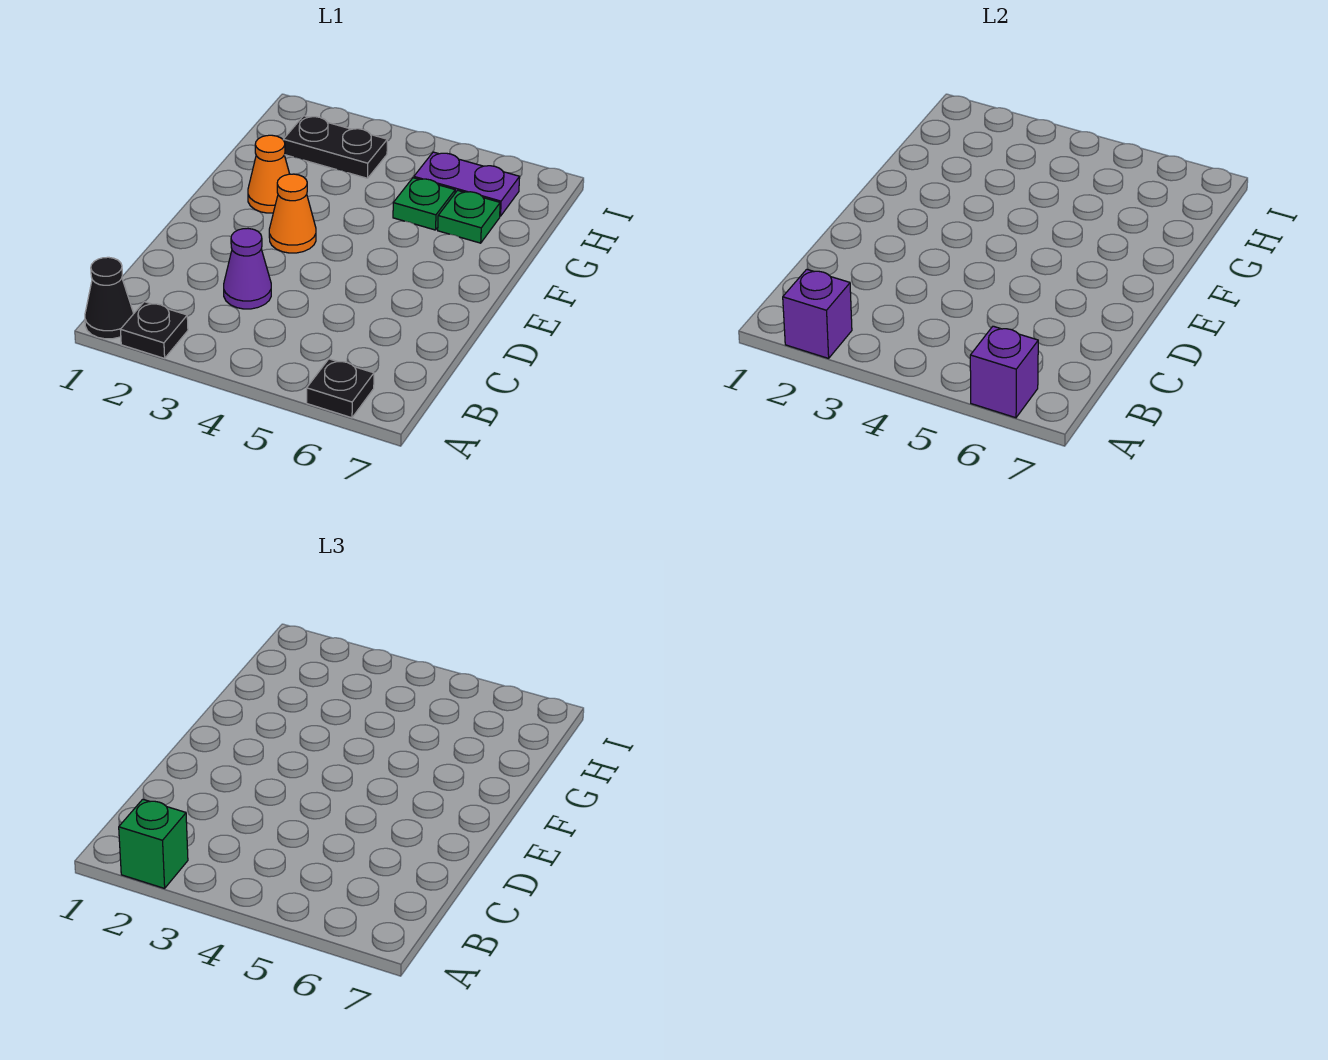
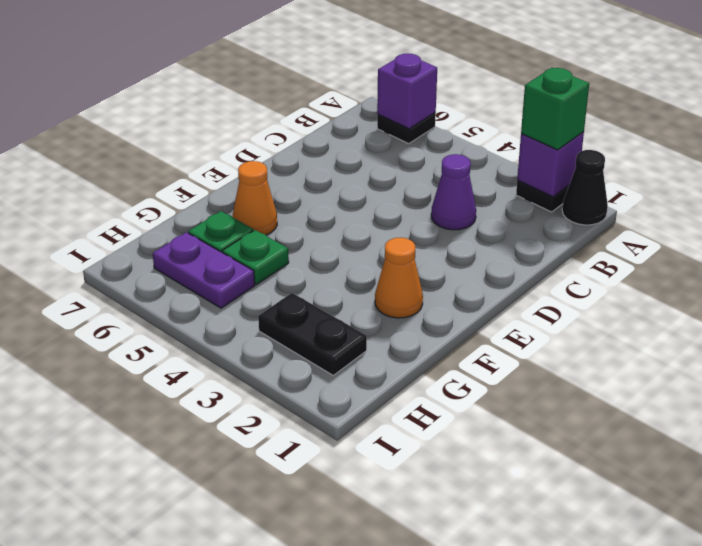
orange 1x1 cone [269,174,316,253] -> orange 1x1 cone moved to [233,161,277,235]

